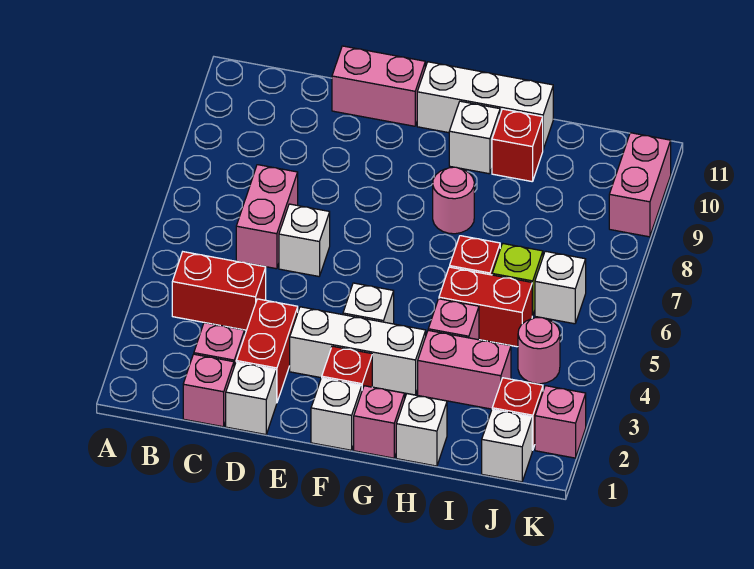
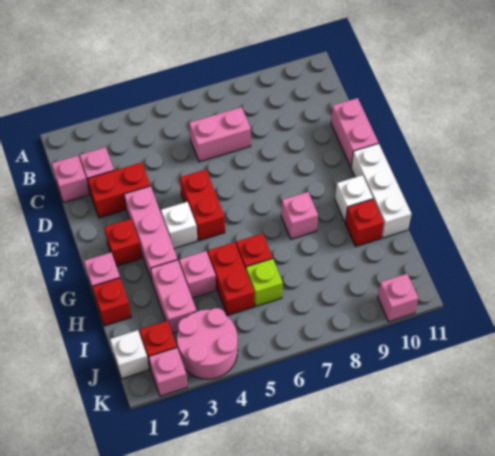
red 1x2 brick [172,252,266,330] -> red 1x2 brick moved to [180,169,225,241]
white 1x1 brick [226,362,277,435] -> none
white 1x1 brick [279,204,330,276] -> none
white 1x3 brick [290,307,426,395] -> pink 1x3 brick [124,186,177,281]
white 1x1 brick [311,378,362,450] -> none
pink 1x1 round brick [433,167,474,234] -> pink 1x1 brick [281,192,318,239]
white 1x1 brick [396,394,447,466] -> red 1x1 brick [93,278,131,326]
pink 1x1 round brick [518,318,560,384] -> pink 2x2 round brick [177,308,238,379]
white 1x1 brick [535,251,586,324] -> none
pink 1x2 brick [609,133,671,237] -> pink 1x1 brick [378,274,418,322]

